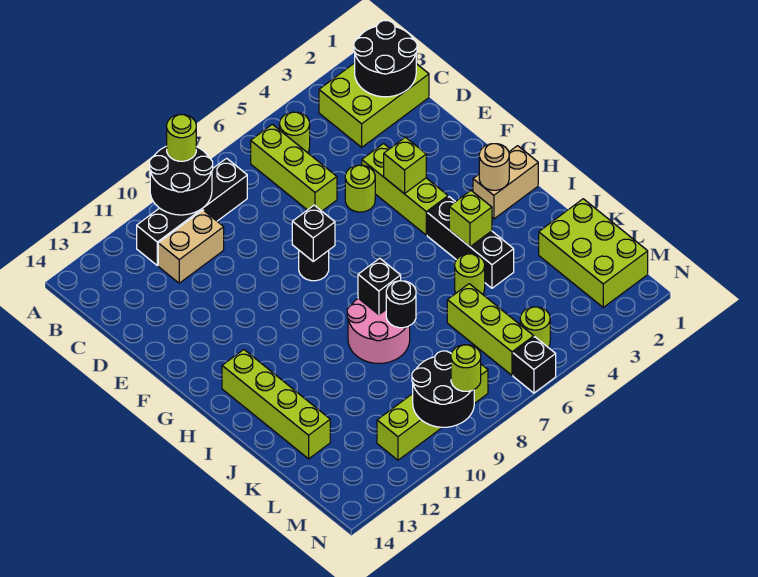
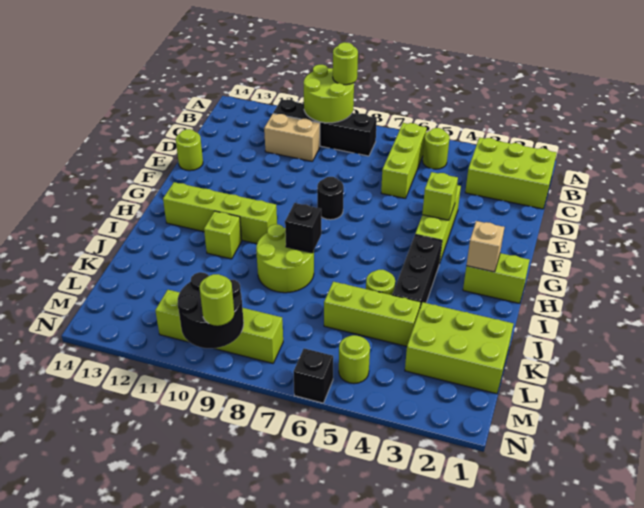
black 2x2 round brick [150,146,213,215] -> lime 2x2 round brick [304,65,354,123]
black 2x2 round brick [354,21,417,97] -> none
lime 1x1 round brick [345,165,375,212] -> lime 1x1 round brick moved to [176,129,203,171]
black 1x1 brick [292,205,335,261] -> none
tan 1x2 brick [473,146,538,219] -> lime 1x2 brick [463,253,530,303]
tan 1x1 round brick [479,144,509,190] -> tan 1x1 brick [466,221,505,272]
lime 1x4 brick [222,350,330,459] -> lime 1x4 brick turned to [163,182,277,244]
lime 1x1 brick [449,191,492,247] -> lime 1x1 brick moved to [204,211,242,259]
pink 2x2 round brick [347,298,410,364] -> lime 2x2 round brick [256,224,314,293]
black 1x1 round brick [386,281,416,328] -> none
lime 2x3 brick [539,199,648,307] -> lime 2x3 brick turned to [405,302,513,394]
lime 1x3 brick [447,284,534,375] -> lime 1x3 brick turned to [324,282,421,346]

